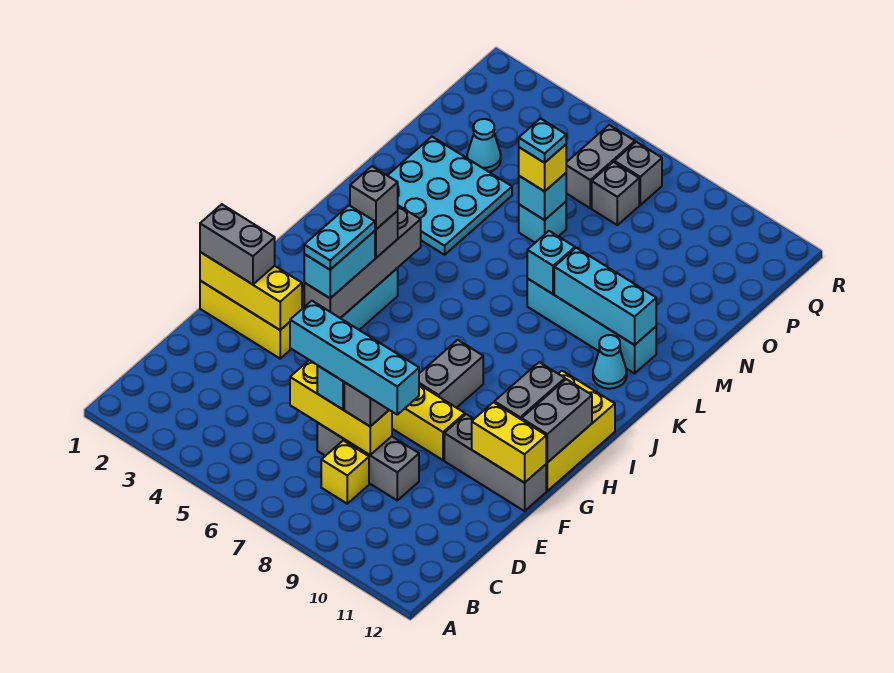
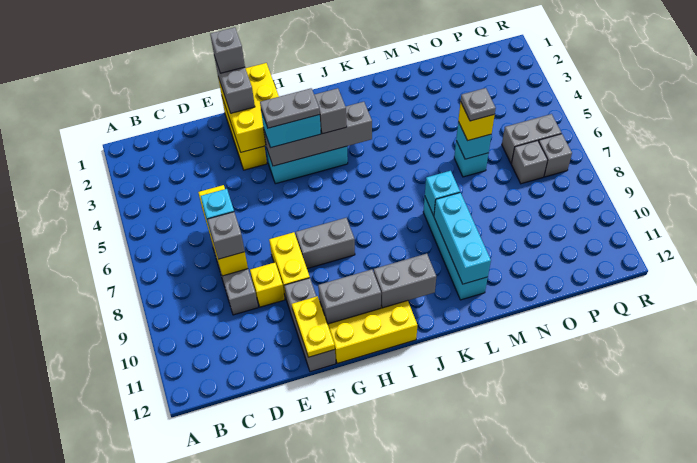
yellow 1x1 brick [321,440,369,504] -> yellow 1x1 brick moved to [250,263,285,307]
cyan 1x4 brick [290,301,419,415] -> none
yellow 1x3 brick [200,252,302,330] -> yellow 2x3 brick [218,63,279,152]
yellow 1x2 brick [472,402,546,483] -> yellow 1x2 plate [292,296,335,357]
cyan 1x2 plate [304,206,375,270] -> grey 1x2 plate [260,88,320,128]
grey 1x2 brick [522,379,592,463] -> grey 1x2 brick moved to [374,254,436,308]
grey 1x1 brick [350,166,398,229] -> grey 1x1 brick moved to [210,27,245,73]
cyan 1x1 cone [593,335,627,389] -> none
cyan 3x3 plate [387,137,512,255] -> none
cyan 1x1 plate [519,118,566,163] -> grey 1x1 plate [461,88,496,121]
cyan 1x1 cone [467,119,501,172] -> none

